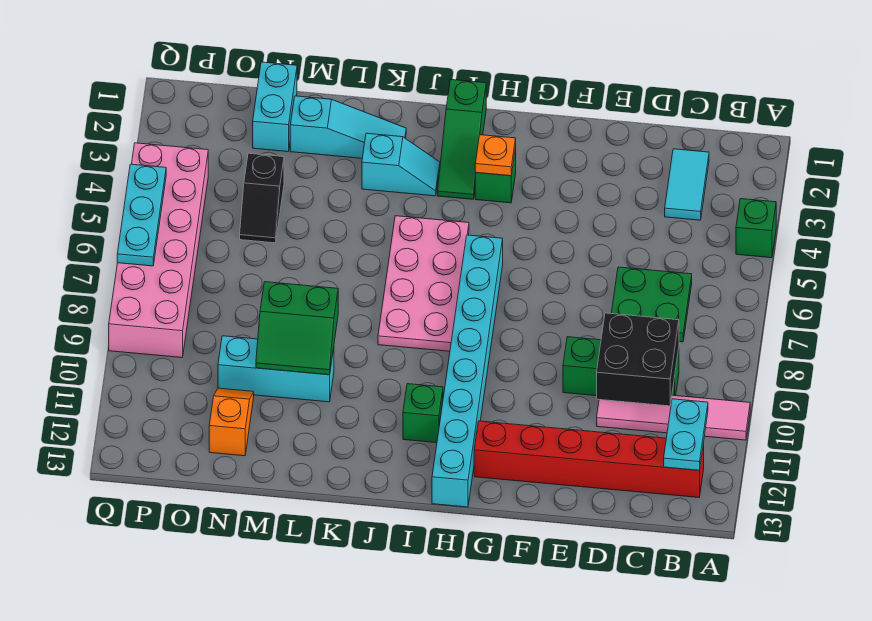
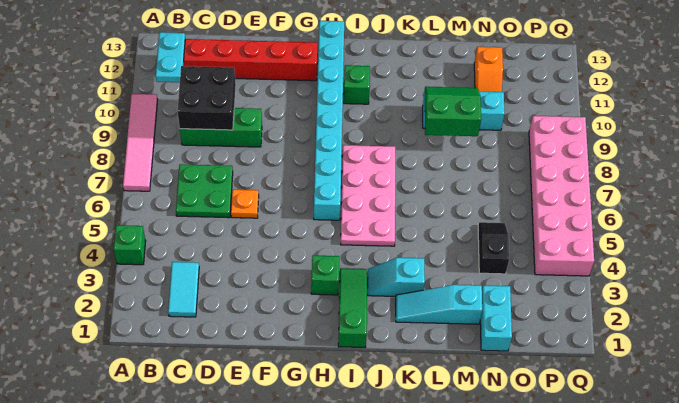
pink 1x4 tile [597,395,750,440] -> pink 1x4 tile turned to [123,94,158,191]
orange 1x1 plate [475,135,516,176] -> orange 1x1 plate moved to [231,190,259,218]
cyan 1x3 plate [117,164,166,266] -> none

